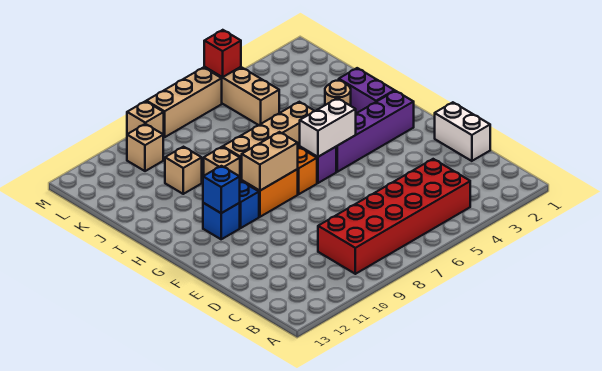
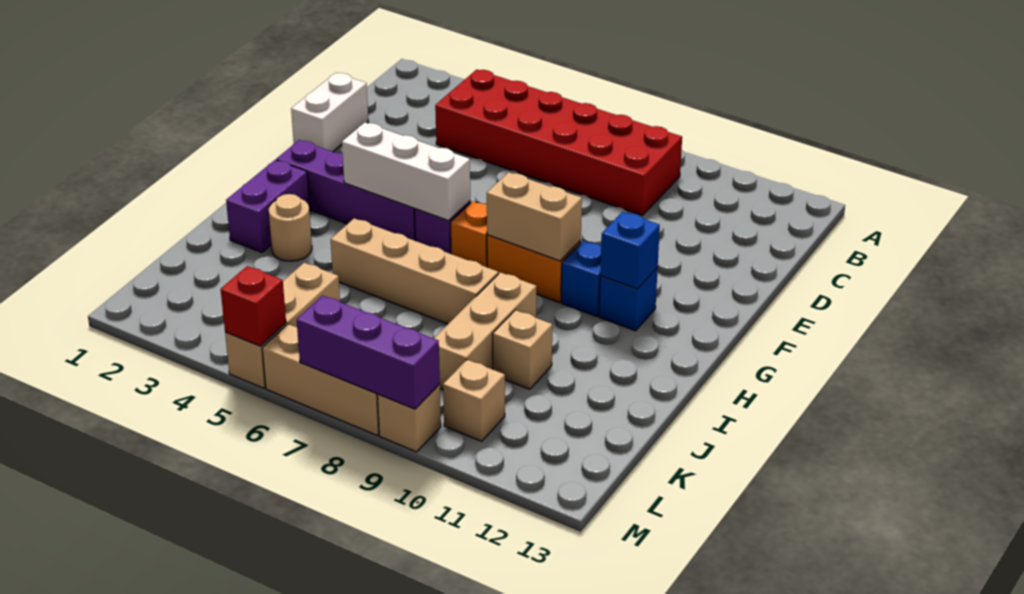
white 1x2 brick [300,98,356,157] -> white 1x3 brick [342,123,470,221]
tan 1x1 brick [204,147,240,177] -> tan 1x3 brick [434,272,537,390]
none -> purple 1x3 brick [297,295,440,409]

